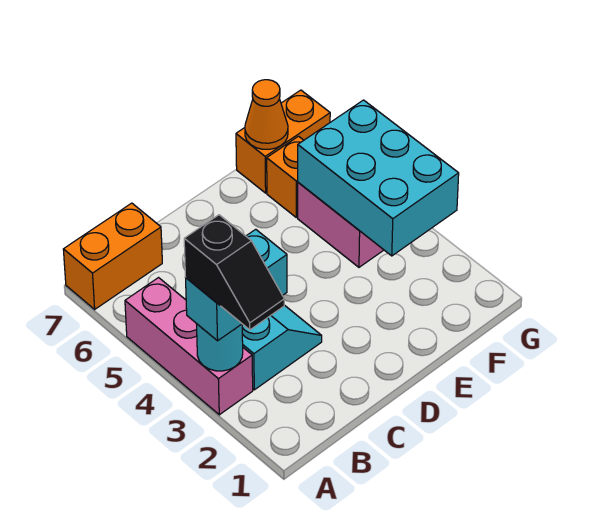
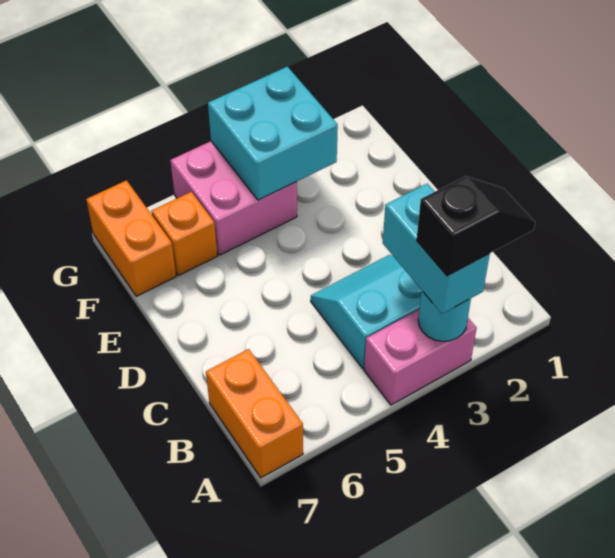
pink 1x3 brick [125,278,253,415] -> pink 1x2 brick [364,310,477,405]
cyan 2x3 brick [298,100,459,256] -> cyan 2x2 brick [208,67,338,200]
orange 1x1 cone [245,80,288,149] -> none

